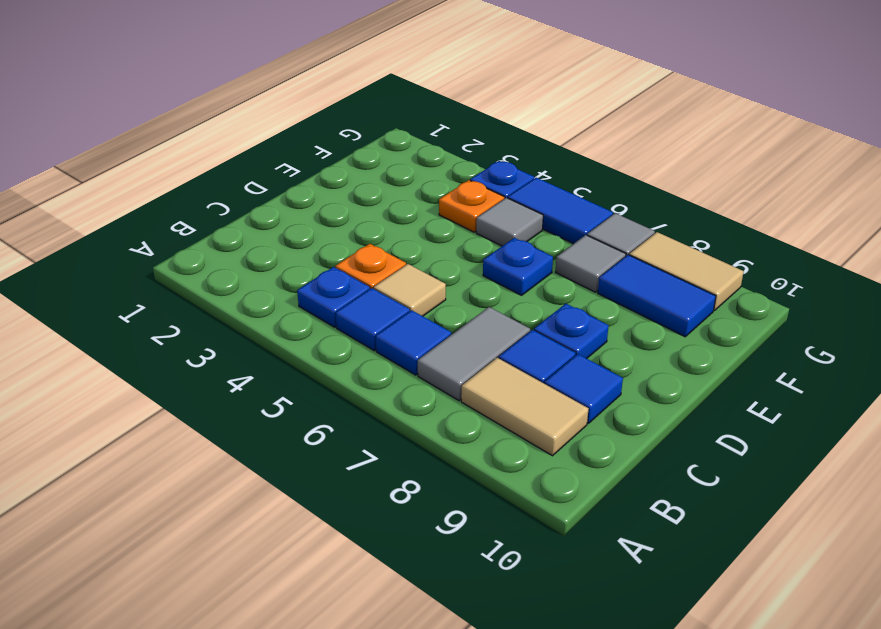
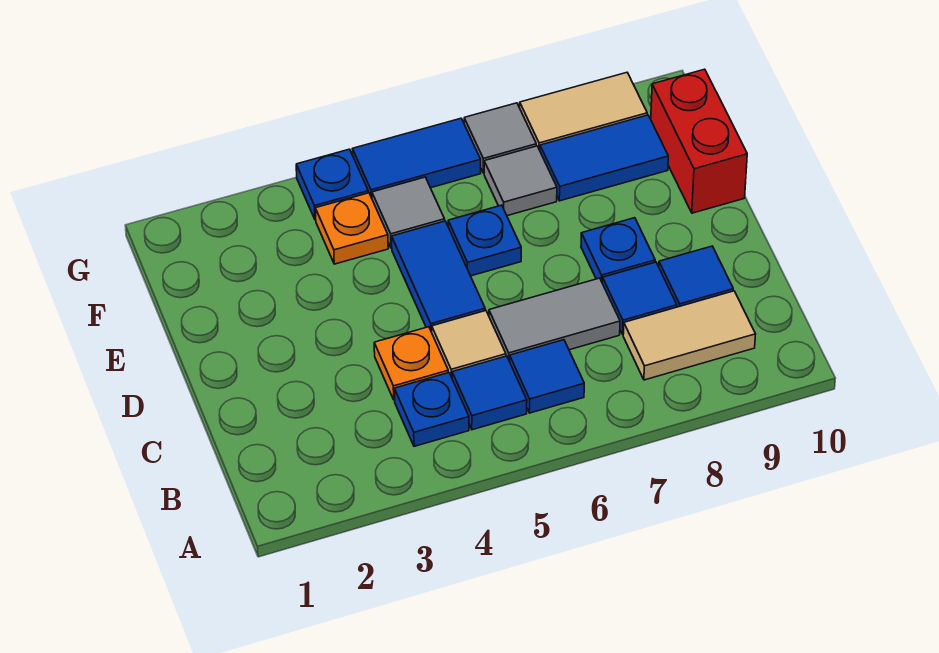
grey 1x2 tile [418,307,530,401] -> grey 1x2 tile turned to [489,278,620,361]
none -> blue 1x2 tile [392,221,485,332]
none -> red 1x2 brick [651,69,747,213]

